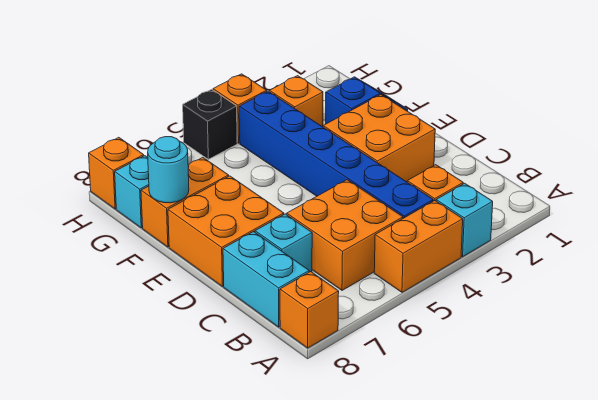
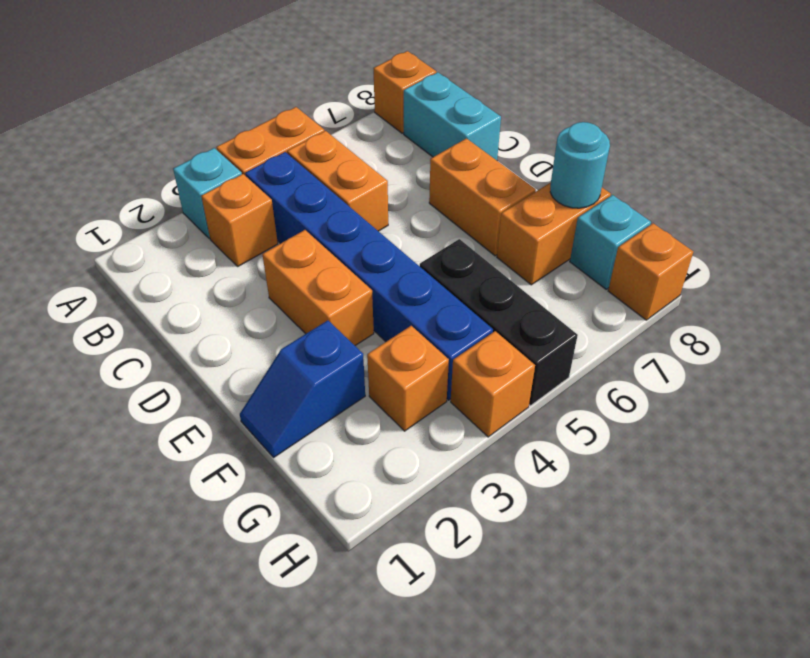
orange 2x2 brick [287,180,403,290] -> orange 1x2 brick [287,131,388,231]
cyan 1x1 brick [255,214,312,272] -> none
orange 2x2 brick [323,95,435,182] -> orange 1x2 brick [262,230,374,345]
orange 2x2 brick [168,176,284,287] -> orange 1x2 brick [429,138,536,256]
black 1x1 brick [183,90,237,159] -> black 1x3 brick [420,239,578,406]

